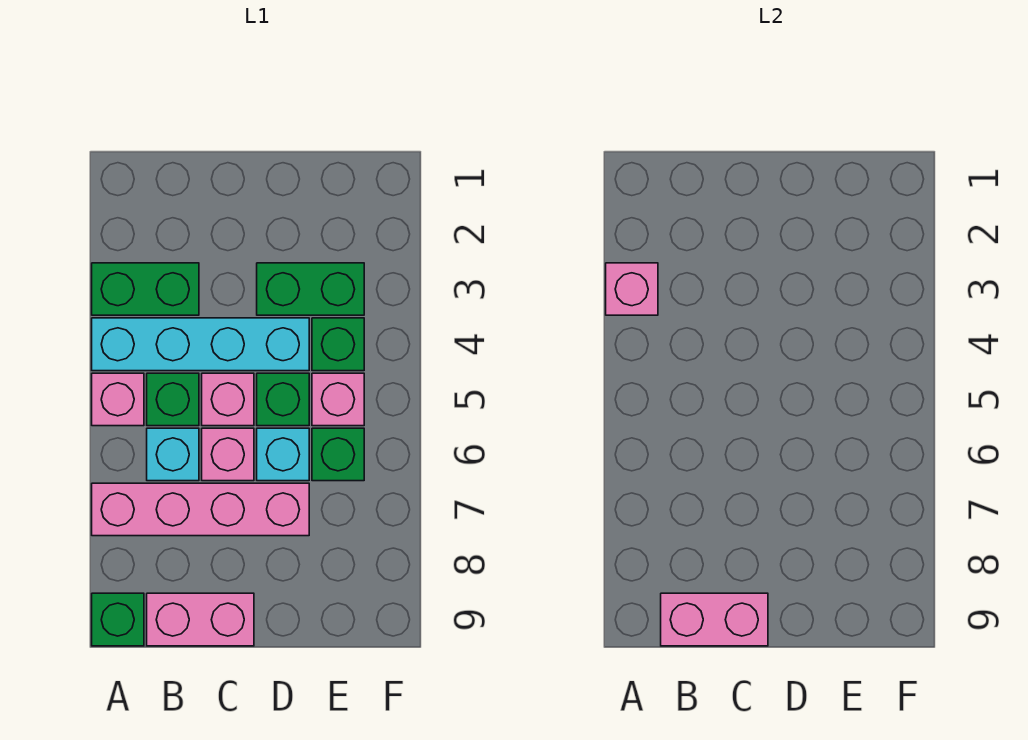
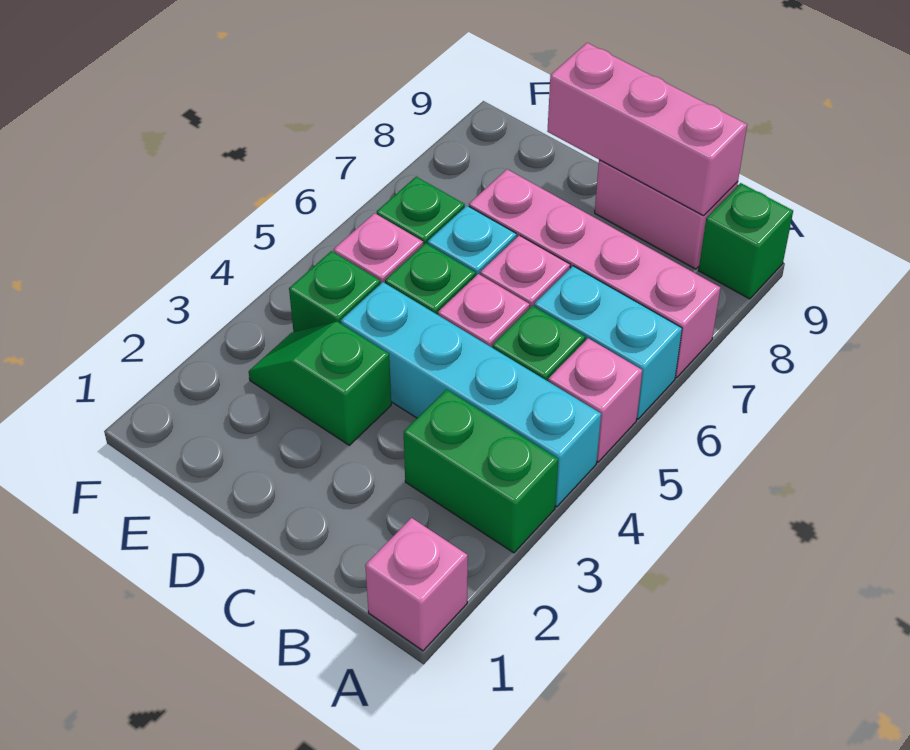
pink 1x1 brick [606,263,658,315] -> pink 1x1 brick moved to [365,518,468,651]
cyan 1x1 brick [147,428,199,481] -> cyan 1x2 brick [534,266,682,419]
pink 1x2 brick [661,593,768,646] -> pink 1x3 brick [547,43,747,216]
green 1x2 brick [257,263,364,315] -> green 1x2 slope [249,322,391,445]

